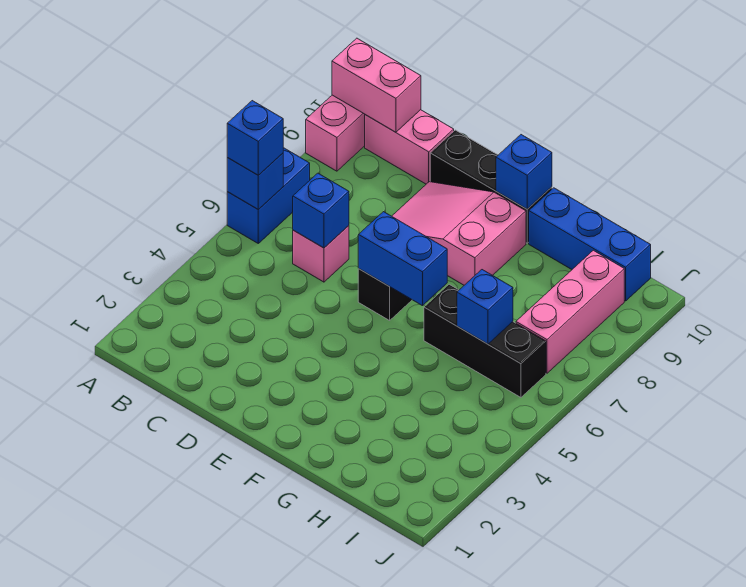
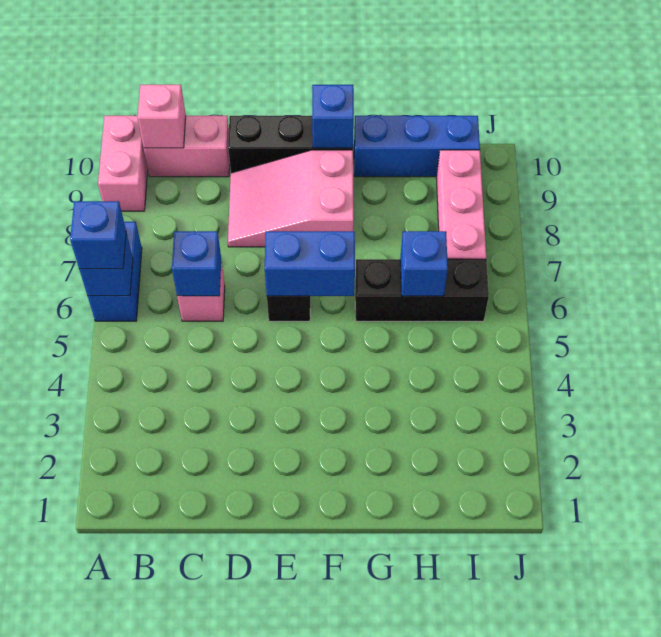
pink 1x2 brick [332,38,421,132] -> pink 1x1 brick [138,85,186,148]

